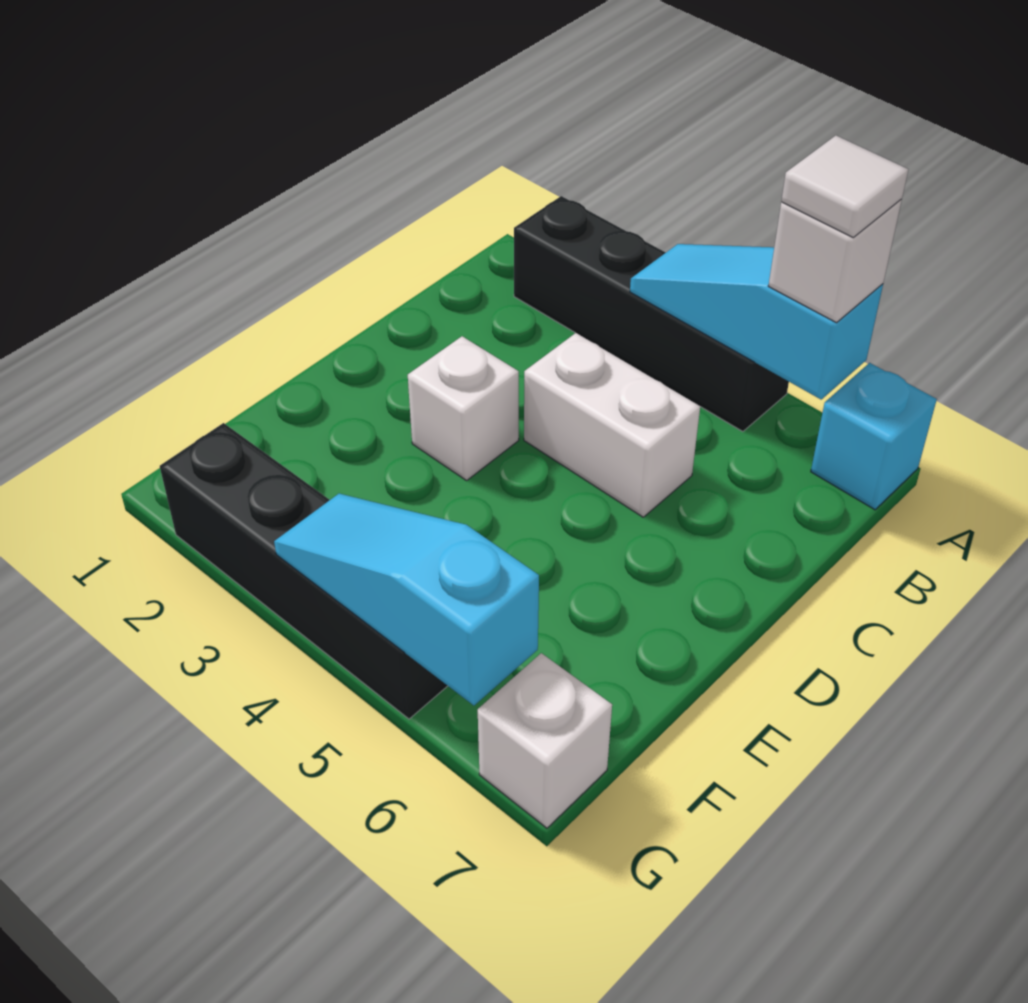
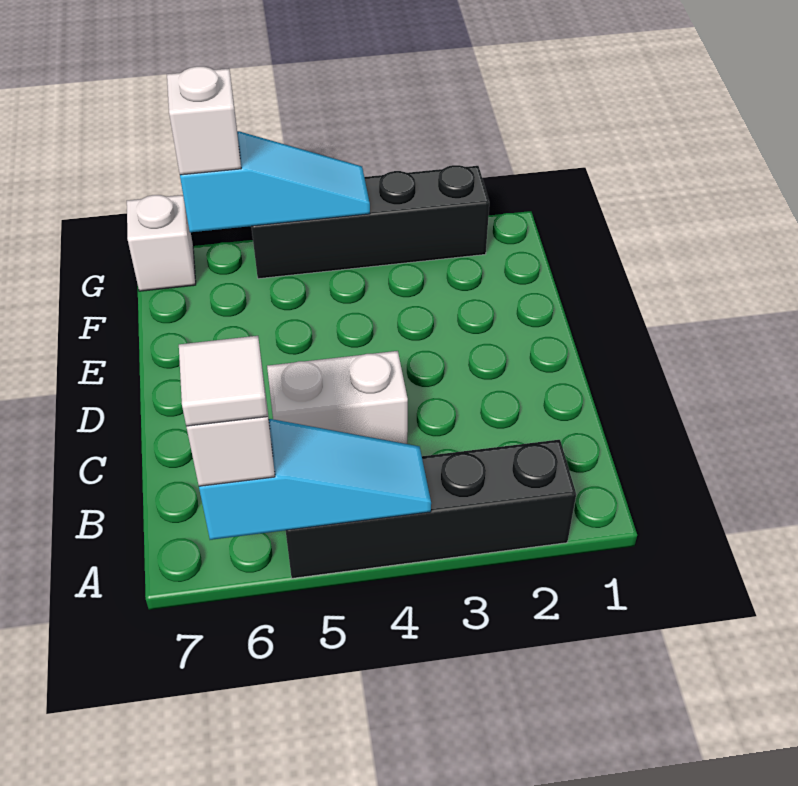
cyan 1x1 brick [811,363,937,510] -> none
white 1x1 brick [408,336,519,480] -> white 1x1 brick moved to [167,66,241,175]

